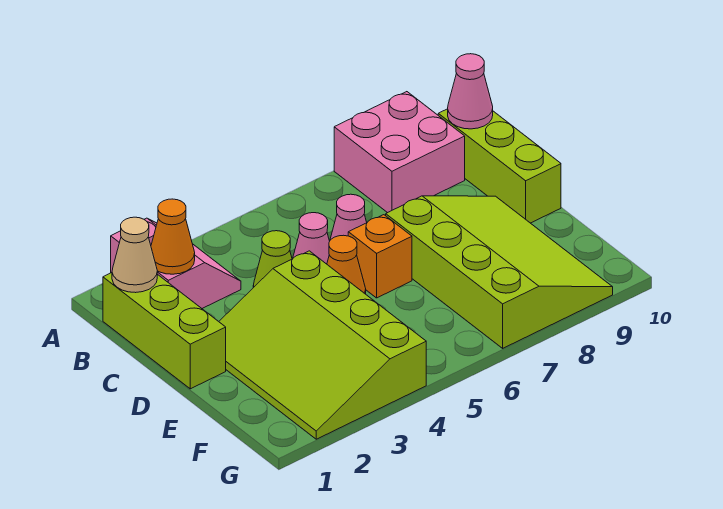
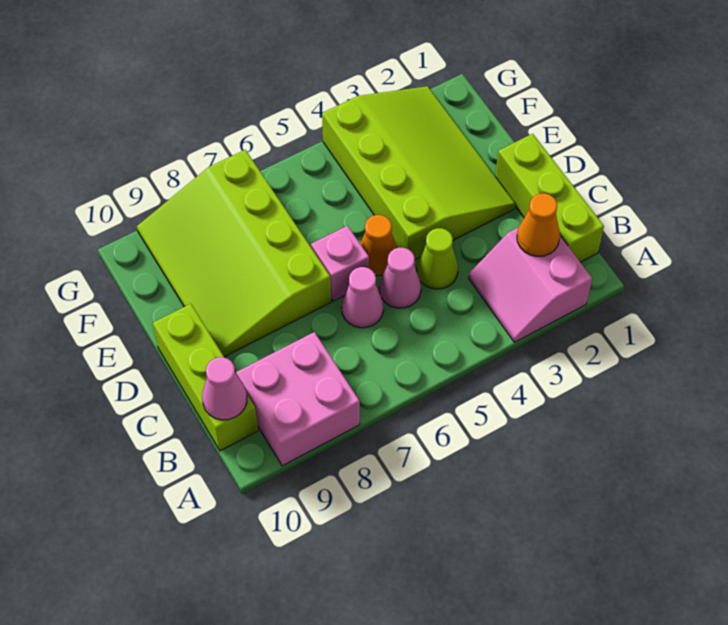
tan 1x1 cone [112,217,157,293] -> none
orange 1x1 brick [348,215,412,298] -> pink 1x1 brick [311,226,369,301]

